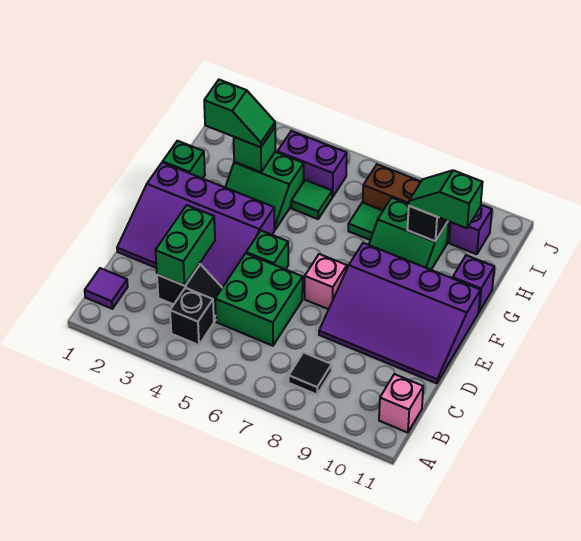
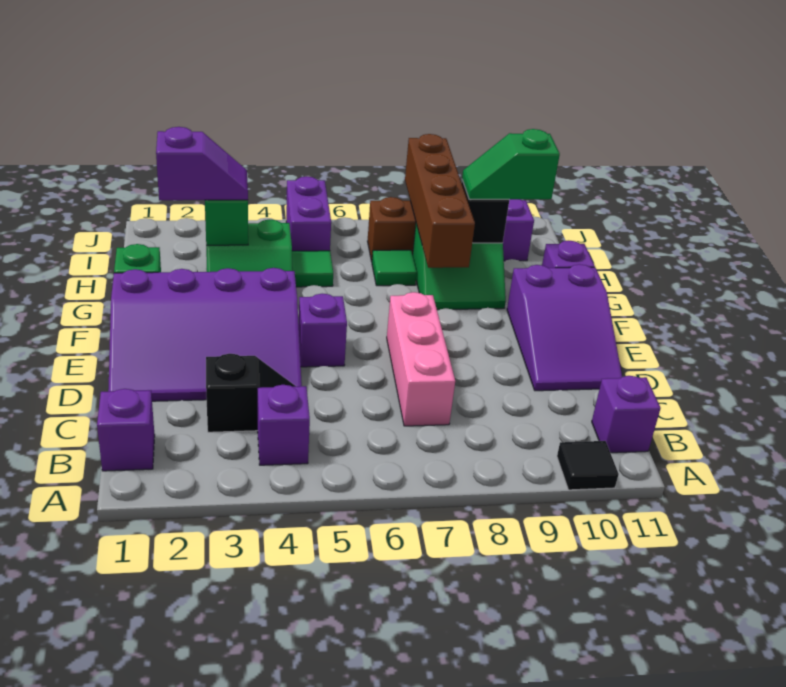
purple 1x1 tile [85,268,128,309] -> purple 1x1 brick [97,389,155,471]
black 1x1 brick [170,288,214,345] -> purple 1x1 brick [258,385,310,465]
black 1x1 tile [289,353,332,395] -> black 1x1 tile moved to [557,441,619,490]
pink 1x1 brick [379,374,423,433] -> purple 1x1 brick [592,376,661,453]
green 1x2 brick [155,205,215,286] -> none
green 2x2 brick [215,253,303,346] -> none
purple 3x4 slope [319,243,481,383] -> purple 2x3 slope [507,264,622,391]
green 1x1 brick [246,231,288,269] -> purple 1x1 brick [299,294,347,367]
pink 1x1 brick [305,254,347,309] -> pink 1x3 brick [387,292,455,426]
none -> brown 1x4 brick [405,134,475,268]
green 1x2 slope [204,80,275,147] -> purple 1x2 slope [156,127,248,200]
purple 1x2 brick [277,131,347,197] -> purple 1x2 brick turned to [286,176,331,251]

